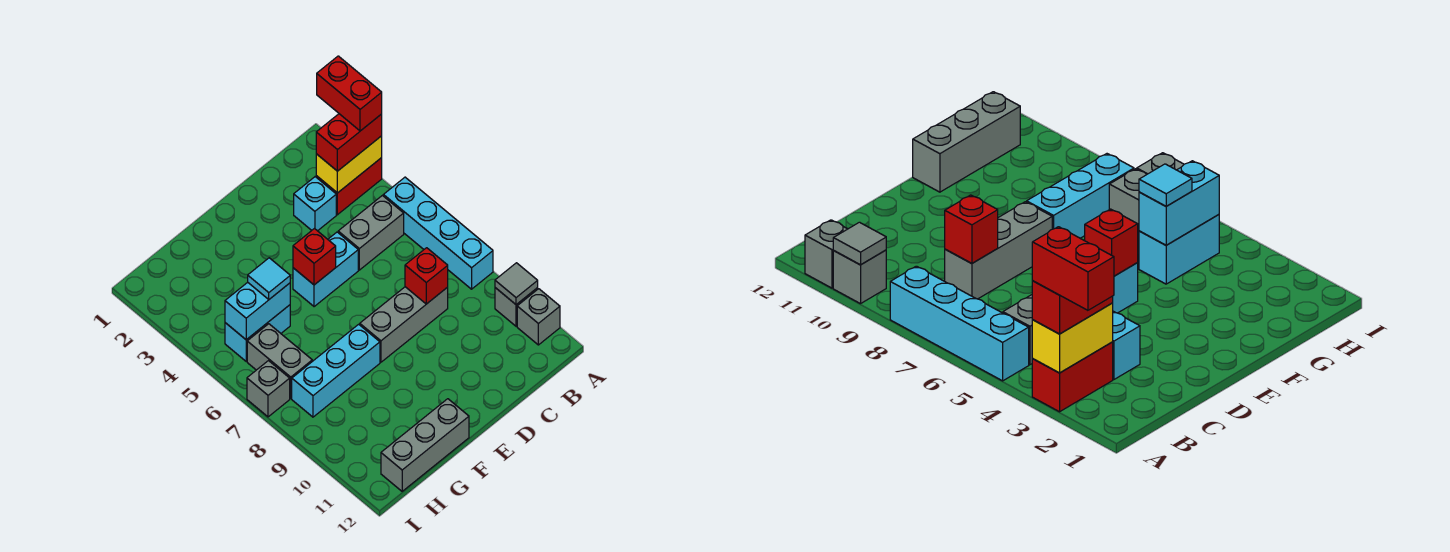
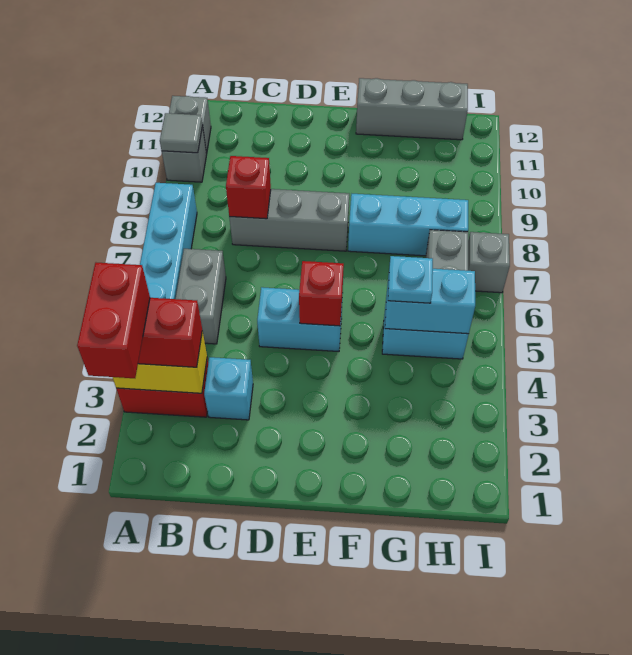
grey 1x2 brick [338,196,404,270] -> grey 1x2 brick turned to [176,249,226,344]
cyan 1x1 tile [248,258,290,299] -> cyan 1x1 plate [388,256,433,303]

